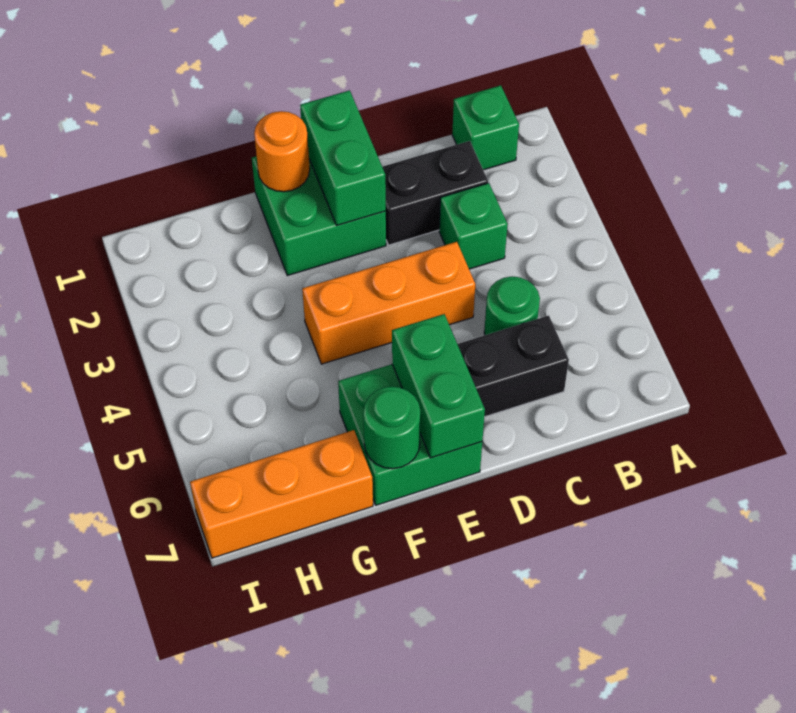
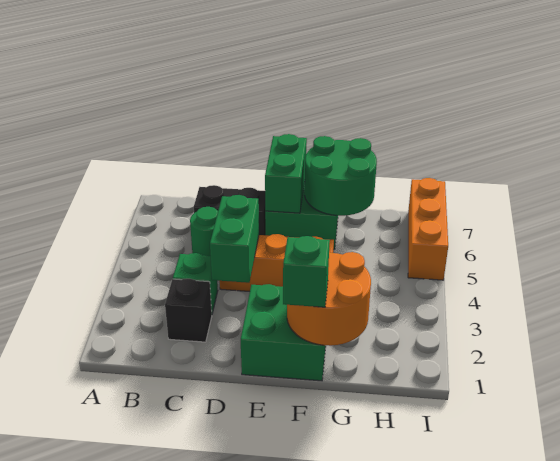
green 1x1 brick [452,85,519,170] -> green 1x1 brick moved to [283,236,330,307]
black 1x2 brick [383,141,488,245] -> black 1x1 brick [165,279,212,342]
green 1x2 brick [300,90,386,225] -> green 1x2 brick moved to [210,195,259,283]
orange 1x1 round brick [254,111,310,192] -> orange 2x2 round brick [287,252,371,346]
green 1x1 round brick [363,386,420,469] -> green 2x2 round brick [305,136,377,216]
orange 1x3 brick [190,430,373,558] -> orange 1x3 brick turned to [408,178,448,280]

